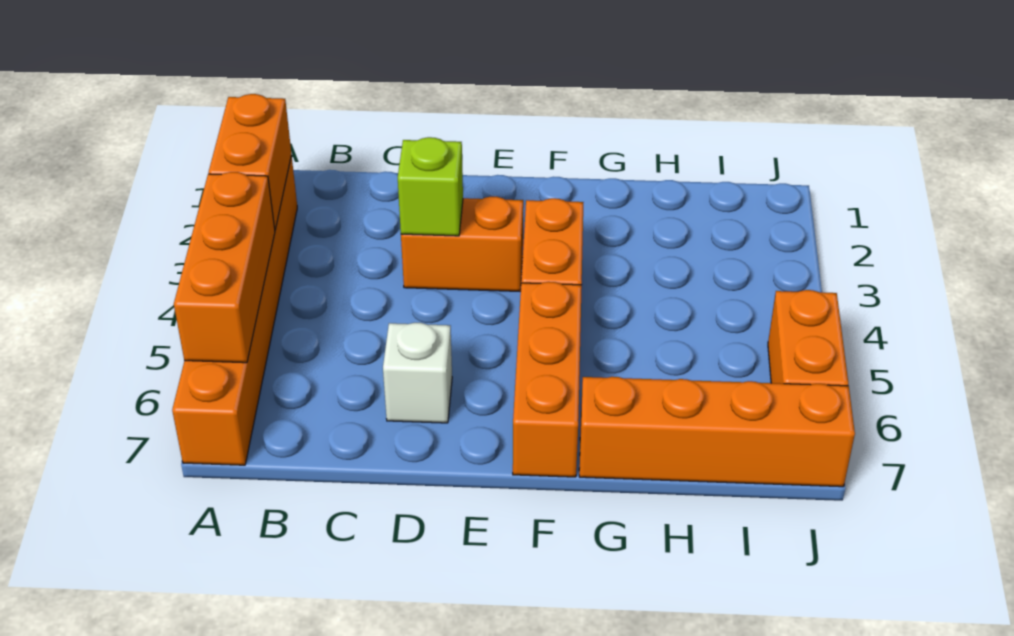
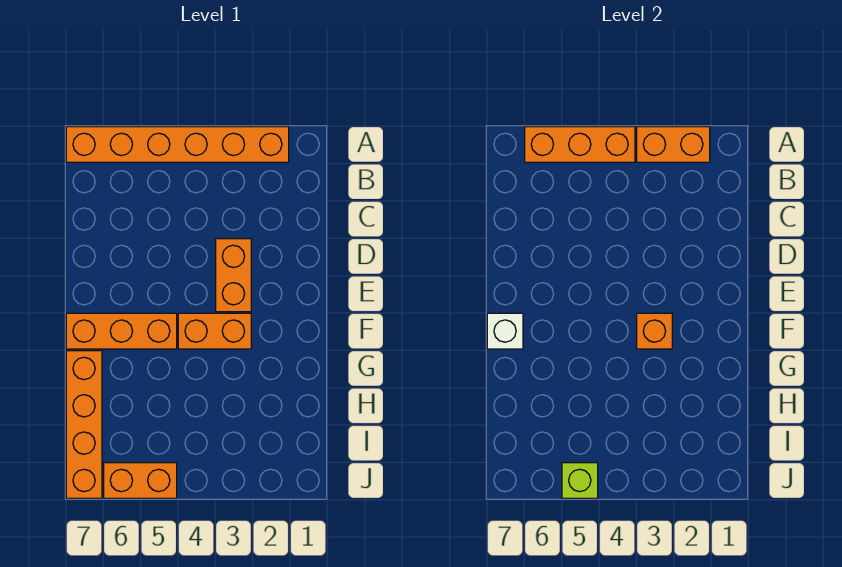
lime 1x1 brick [398,137,463,236] -> lime 1x1 brick moved to [562,463,598,498]
white 1x1 brick [383,323,452,423] -> white 1x1 brick moved to [487,313,523,349]
none -> orange 1x1 brick [637,313,672,349]

